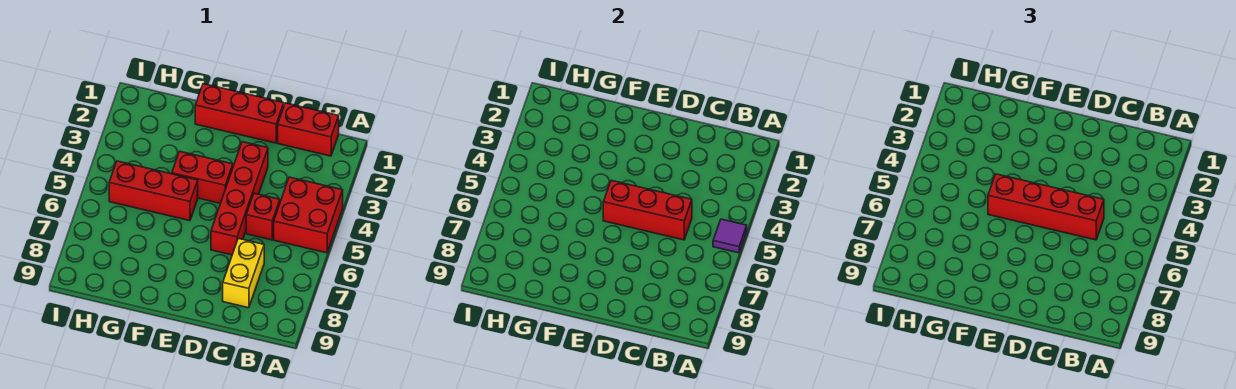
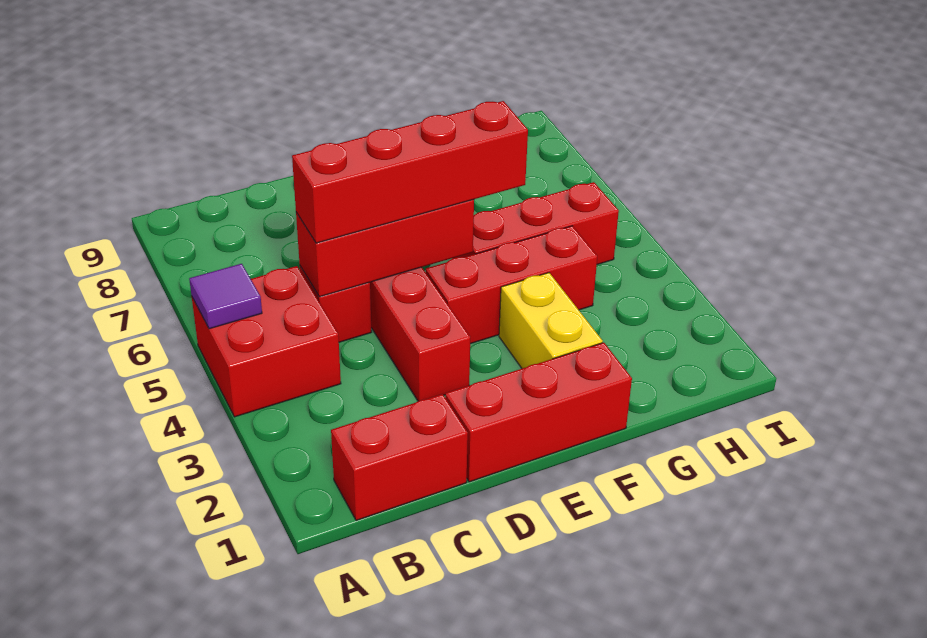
yellow 1x2 brick [223,238,264,308] -> yellow 1x2 brick moved to [499,273,603,368]
red 1x2 brick [172,151,233,203] -> red 1x3 brick [426,226,597,344]

